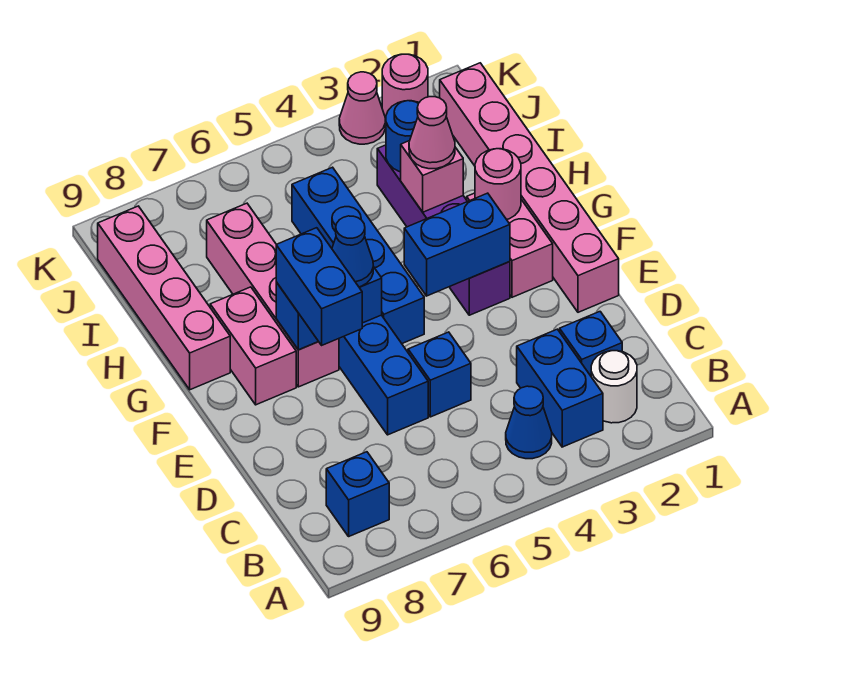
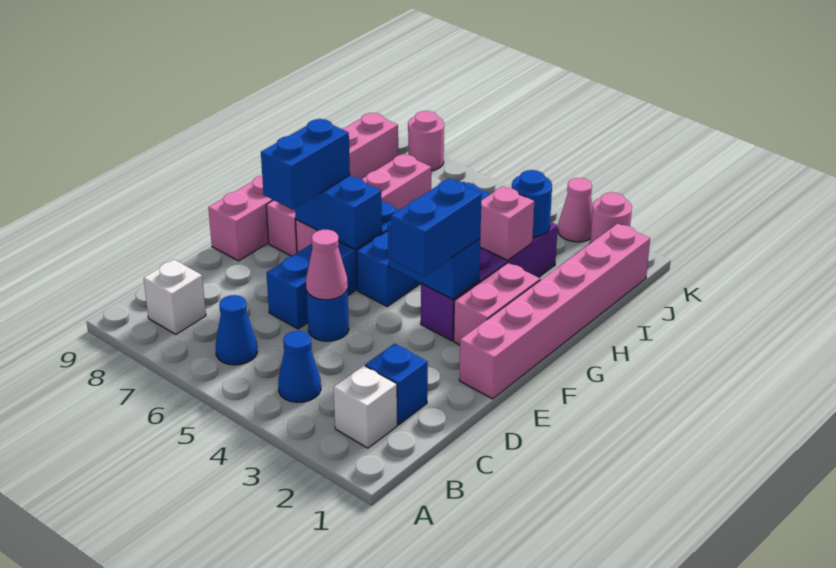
white 1x1 round brick [591,351,637,423] -> white 1x1 brick [334,366,397,448]
blue 1x2 brick [517,329,603,447] -> blue 1x2 brick moved to [391,179,482,276]
blue 1x1 brick [326,452,389,536] -> white 1x1 brick [144,260,206,334]
blue 1x1 brick [408,332,471,417] -> blue 1x1 round brick [306,289,349,341]
blue 1x1 cone [332,216,373,287] -> blue 1x1 cone moved to [216,295,257,365]
pink 1x1 round brick [475,149,521,220] -> pink 1x1 round brick moved to [408,111,444,171]
pink 1x4 brick [98,206,230,390] -> pink 1x6 brick [208,113,398,261]
pink 1x1 cone [409,97,455,169] -> pink 1x1 cone moved to [306,230,348,300]

